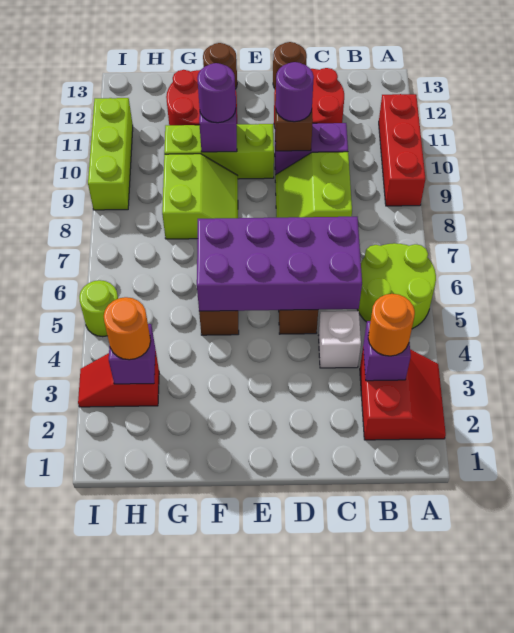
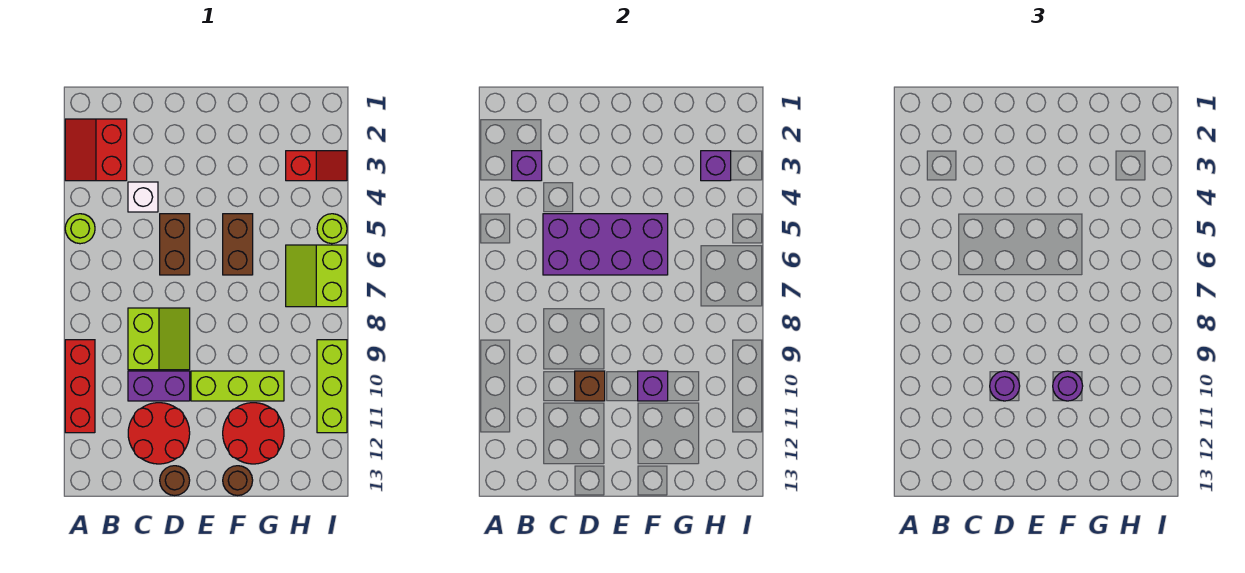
lime 2x2 round brick [357,243,436,329] -> lime 1x1 round brick [65,214,95,244]
orange 1x1 round brick [368,294,415,356] -> none
lime 2x2 slope [162,154,238,239] -> lime 2x2 slope moved to [286,245,347,307]
orange 1x1 round brick [104,297,151,360] -> none

